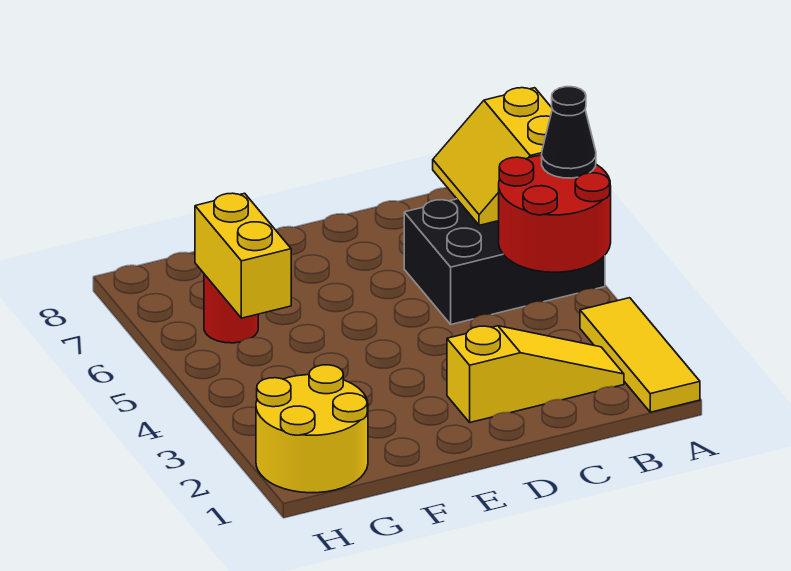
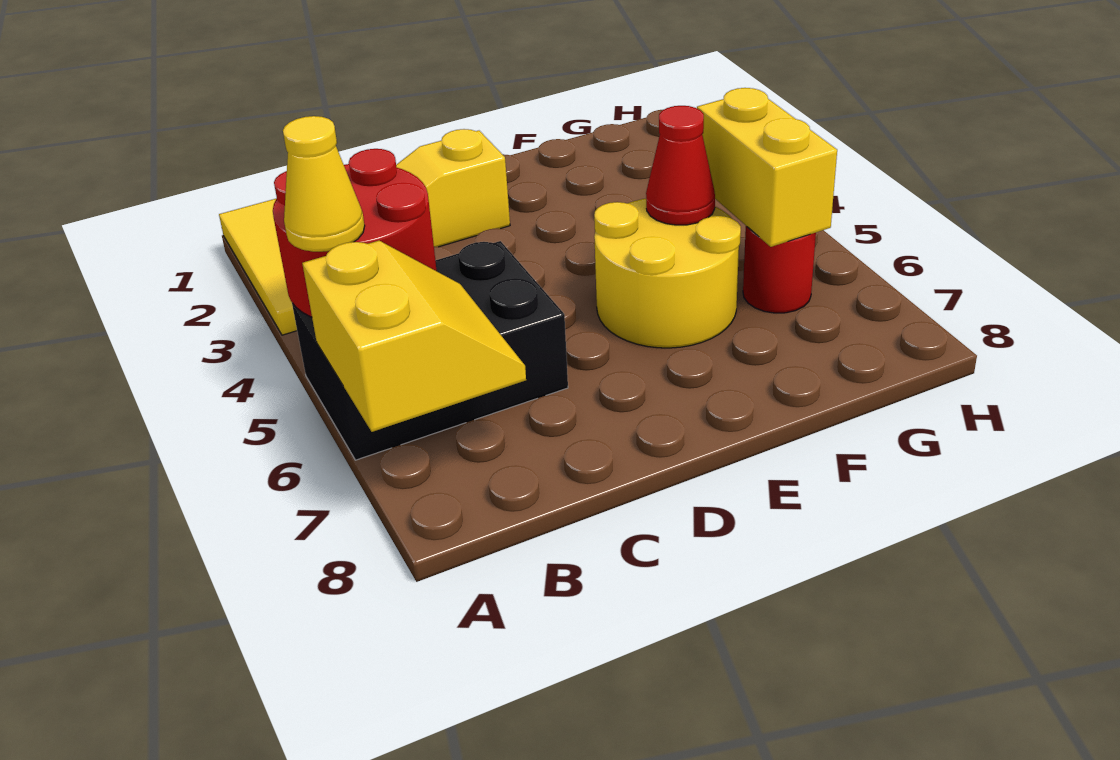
black 1x1 cone [542,87,596,178] -> yellow 1x1 cone [283,116,365,252]
none -> red 1x1 cone [646,106,715,225]
yellow 2x2 round brick [256,365,368,493] -> yellow 2x2 round brick moved to [594,199,741,348]

